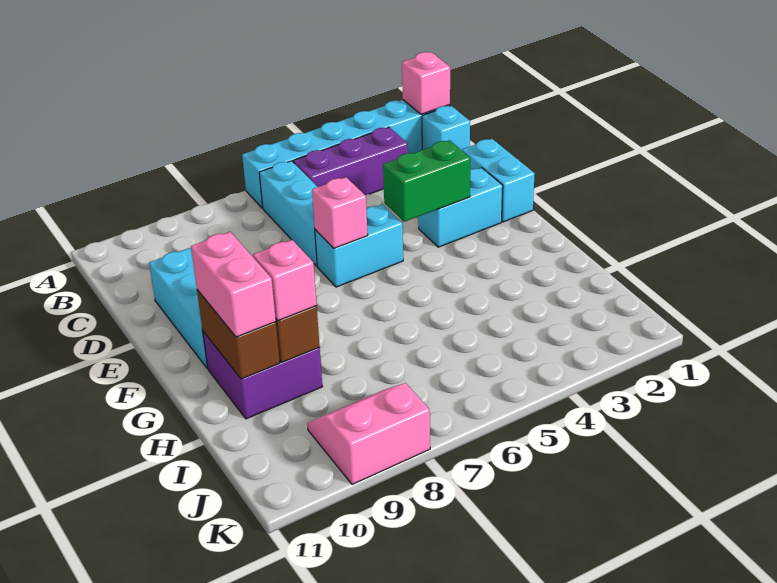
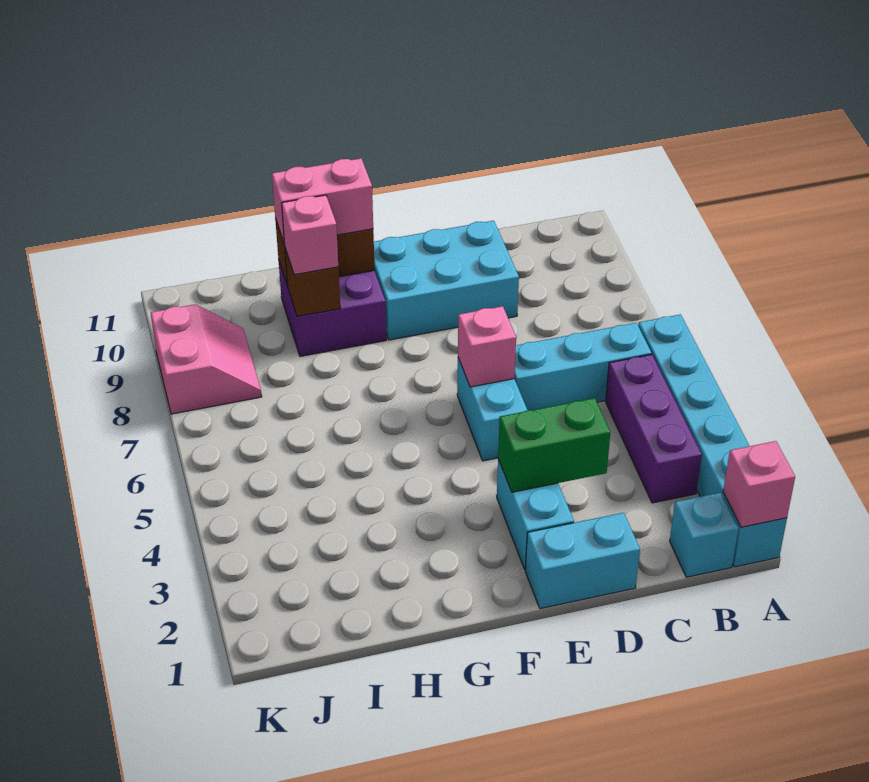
green 1x2 brick [383,140,470,222] -> green 1x2 brick turned to [498,398,610,492]

